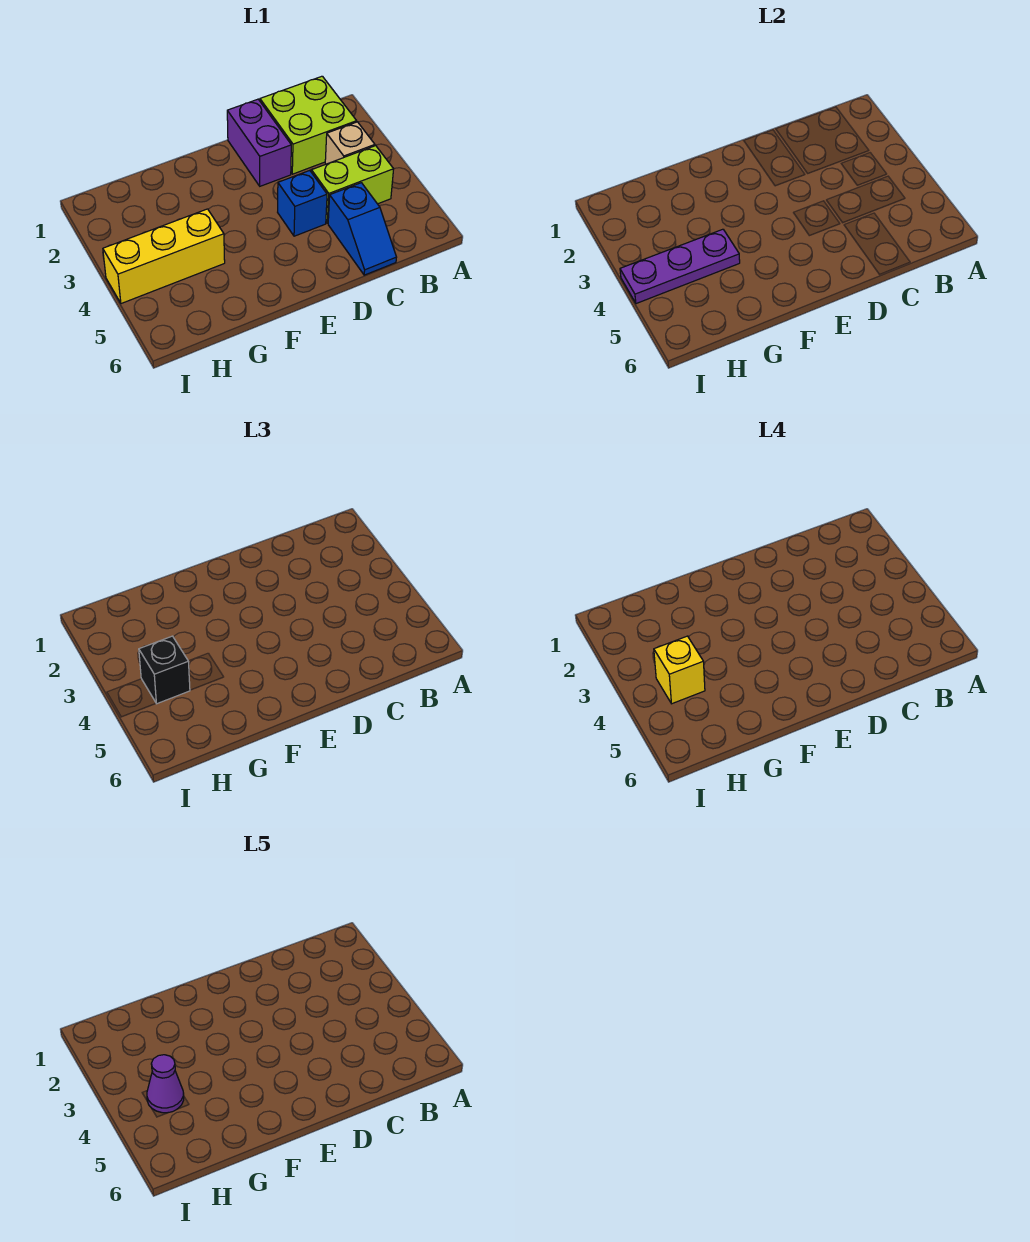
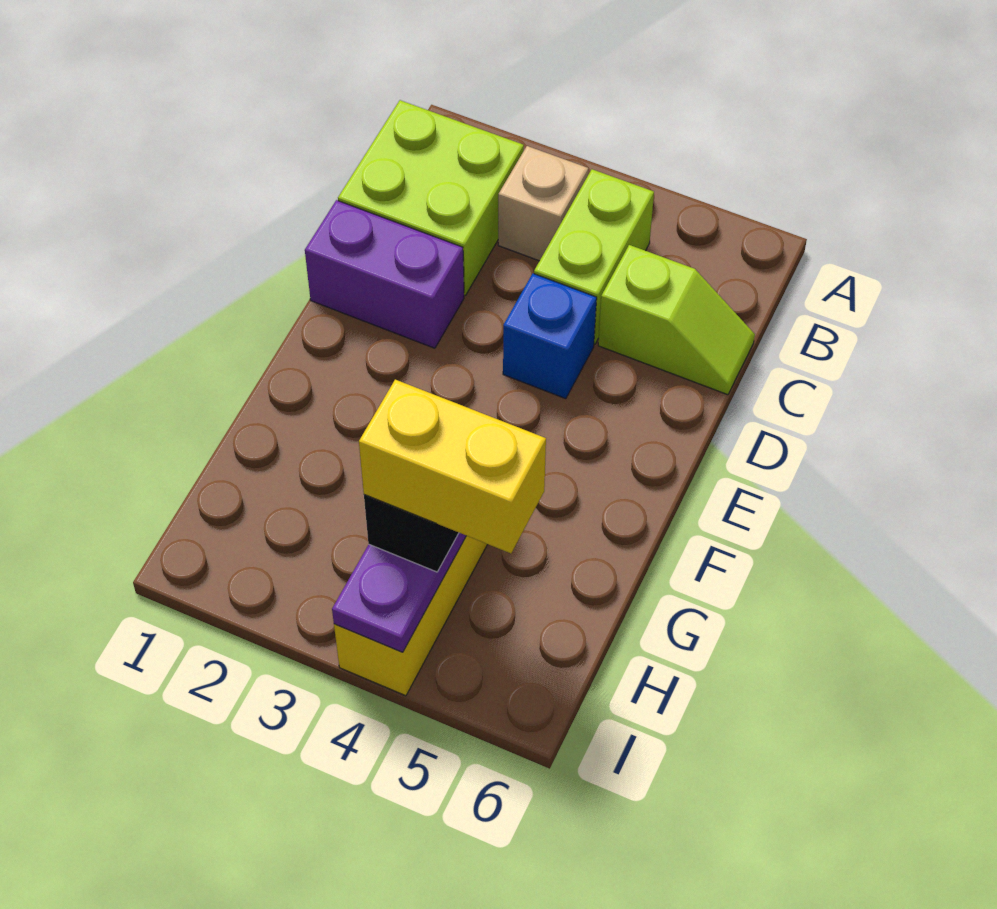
blue 1x2 slope [328,183,397,275] -> lime 1x2 slope [598,245,755,395]
yellow 1x1 brick [654,636,705,704] -> yellow 1x2 brick [359,380,546,553]
purple 1x1 cone [147,1055,184,1113] -> none

